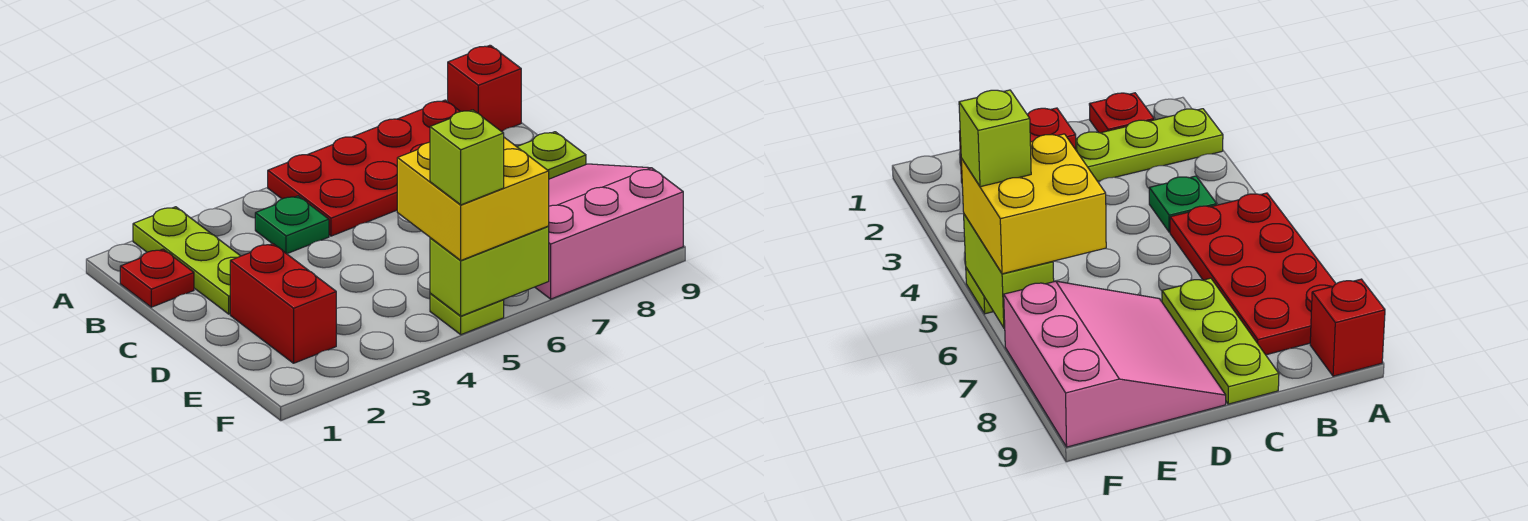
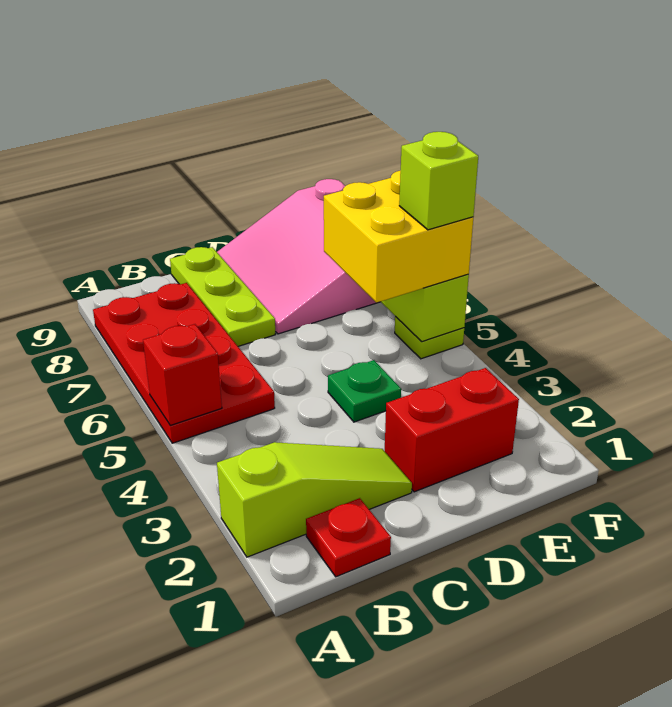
lime 1x3 plate [133,207,240,314] -> lime 1x3 slope [217,442,412,557]
red 1x1 brick [448,45,521,131] -> red 1x1 brick moved to [143,324,222,425]
green 1x1 plate [255,196,329,254] -> green 1x1 plate moved to [328,360,401,422]

